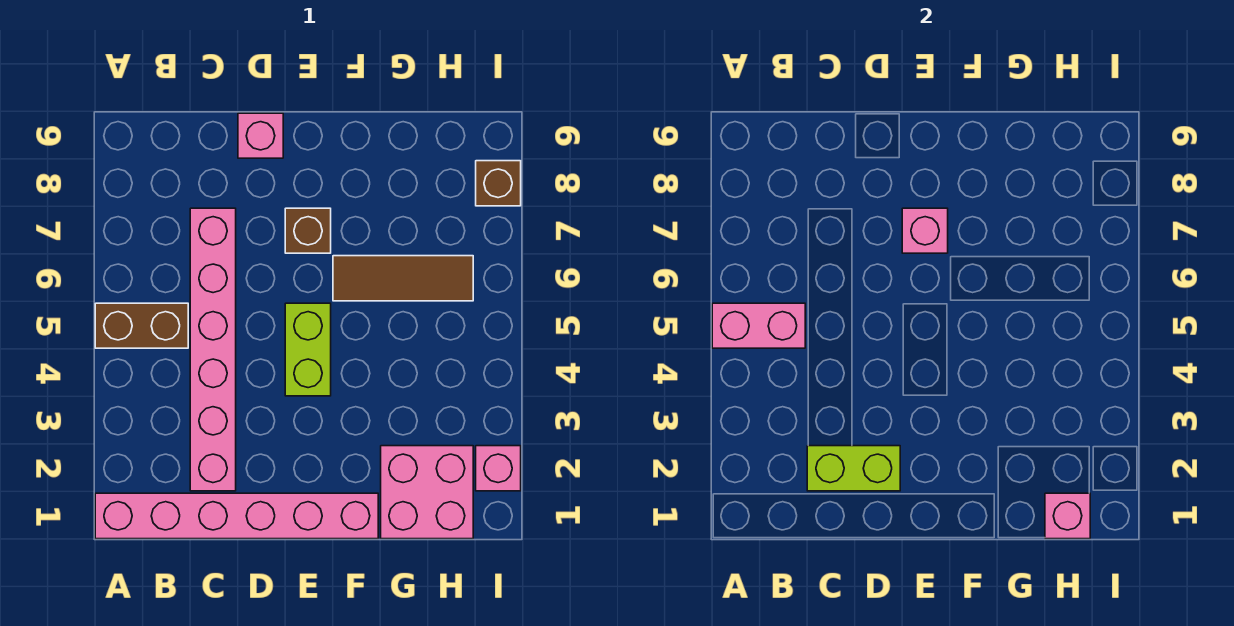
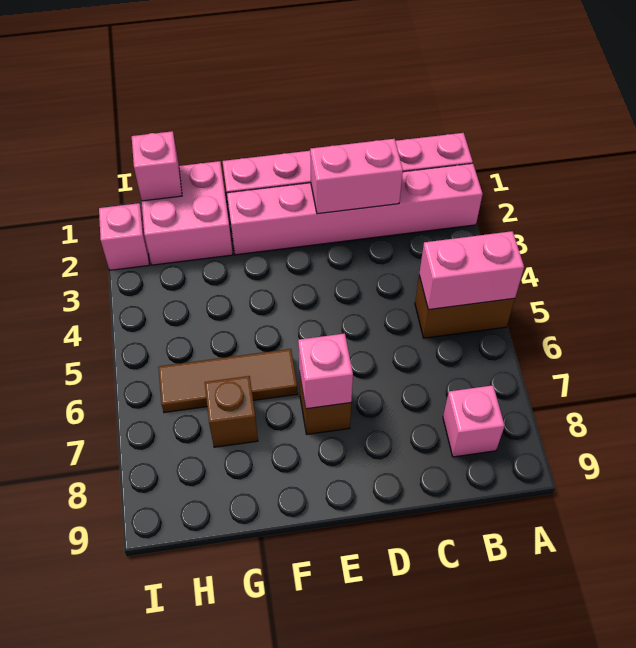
pink 1x6 brick [190,208,236,491] -> pink 1x6 brick turned to [227,163,483,255]
lime 1x2 brick [807,446,900,491] -> pink 1x2 brick [310,139,403,214]
pink 1x1 brick [238,113,283,158] -> pink 1x1 brick moved to [443,385,505,457]
lime 1x2 brick [285,303,331,396] -> none
brown 1x1 brick [476,161,521,206] -> brown 1x1 brick moved to [205,376,258,447]

